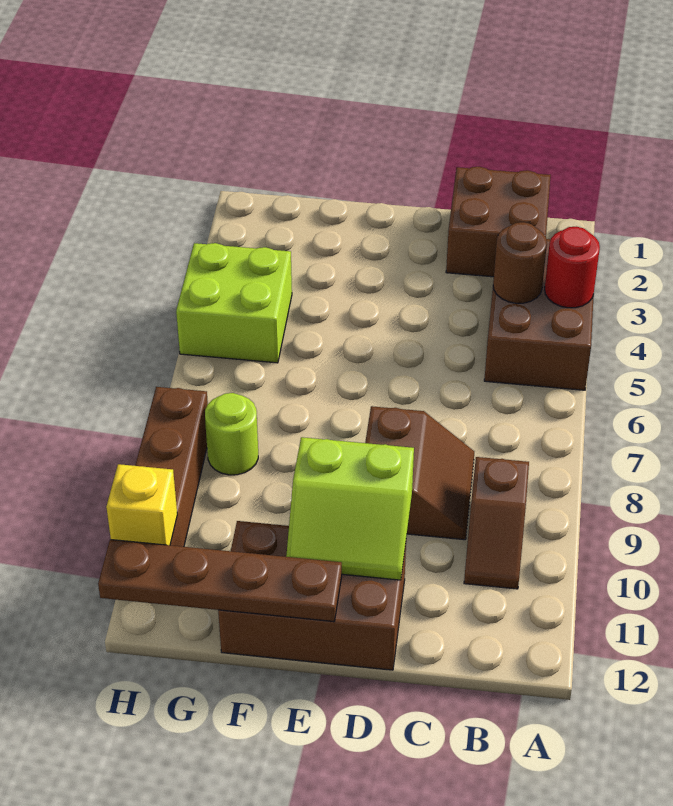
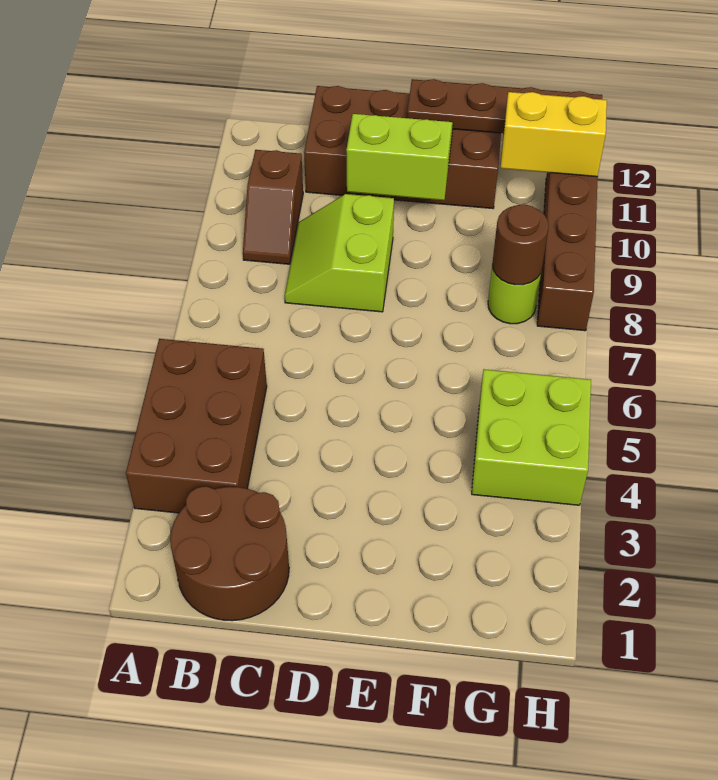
red 1x1 round brick [545,227,600,308] -> none
brown 2x2 brick [446,167,551,277] -> brown 2x2 round brick [170,486,289,621]
brown 1x1 round brick [493,222,547,303] -> brown 1x1 round brick moved to [492,204,549,285]
brown 1x2 slope [464,457,529,589] -> brown 1x2 slope turned to [243,150,303,264]
brown 2x2 slope [365,406,474,540] -> lime 2x2 slope [285,194,394,312]
brown 2x3 brick [218,521,406,670] -> brown 2x4 brick [304,86,501,209]
yellow 1x1 brick [106,464,177,545] -> yellow 1x2 brick [501,92,607,177]

